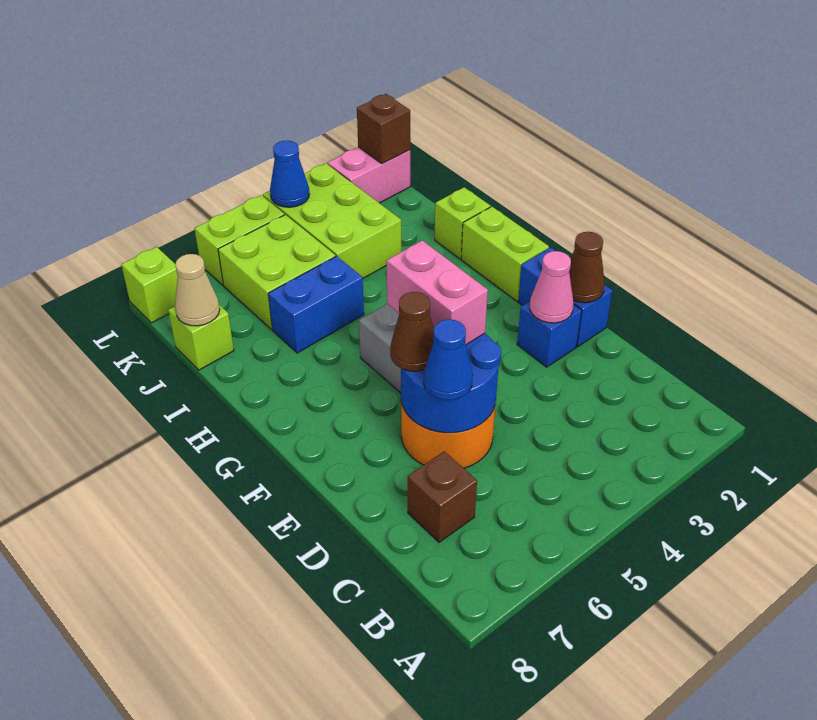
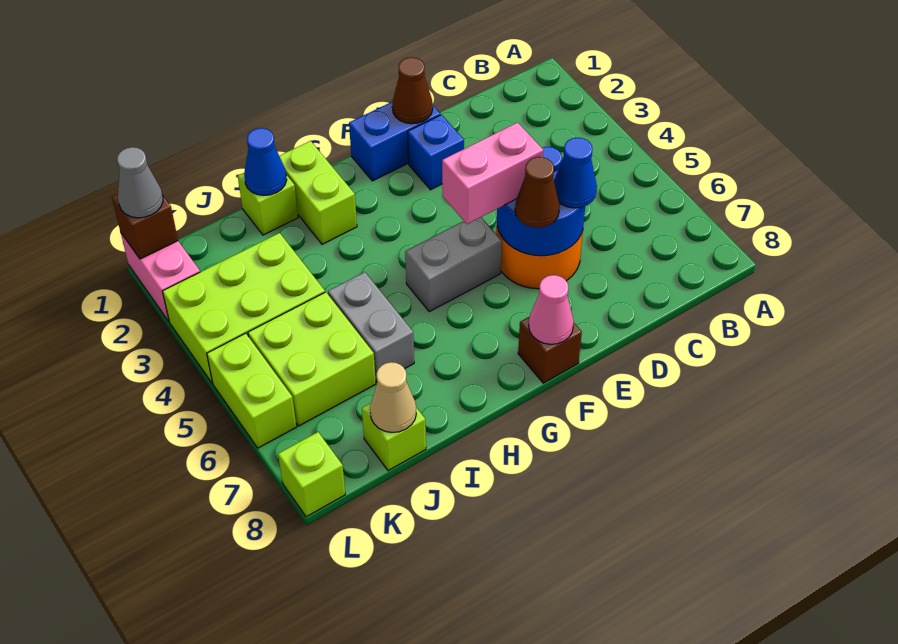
brown 1x1 brick [408,451,477,542] -> brown 1x1 brick moved to [518,317,582,383]
pink 1x1 cone [530,251,573,323] -> pink 1x1 cone moved to [529,275,574,344]
lime 1x2 brick [461,207,549,301] -> lime 1x2 brick turned to [280,141,357,244]
blue 1x2 brick [268,256,364,353] -> grey 1x2 brick [328,272,414,382]
none -> grey 1x1 cone [117,147,163,218]
blue 1x1 cone [270,141,309,207] -> blue 1x1 cone moved to [244,128,287,195]

